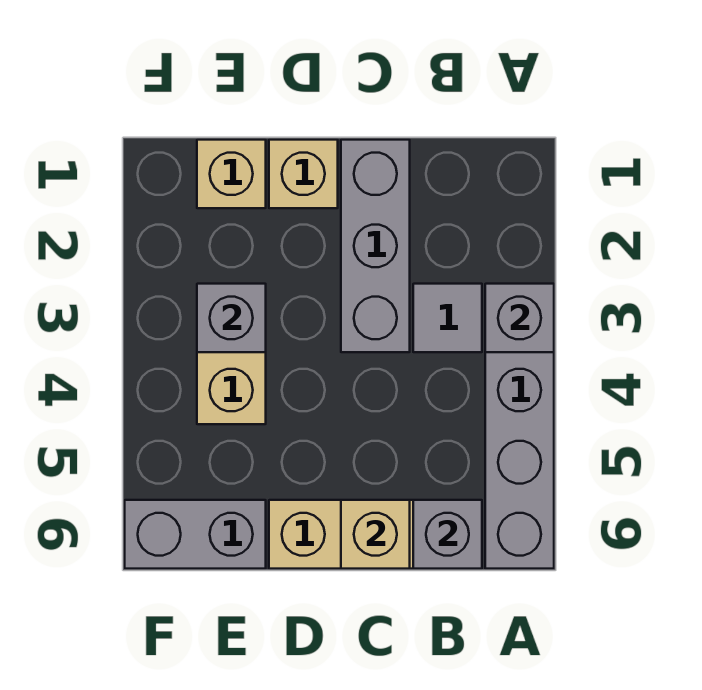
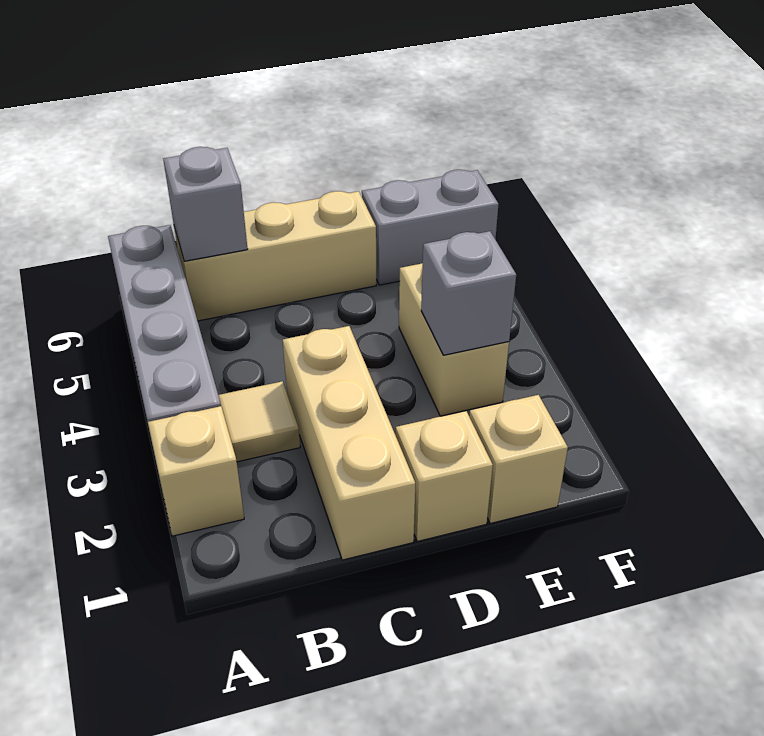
grey 1x1 brick [485,284,554,352] -> none
grey 1x1 tile [413,284,482,352] -> tan 1x1 tile [218,381,300,462]
grey 1x3 brick [341,140,410,352] -> tan 1x3 brick [283,326,415,560]
tan 1x1 brick [341,500,410,569] -> tan 1x1 brick moved to [148,406,244,536]

